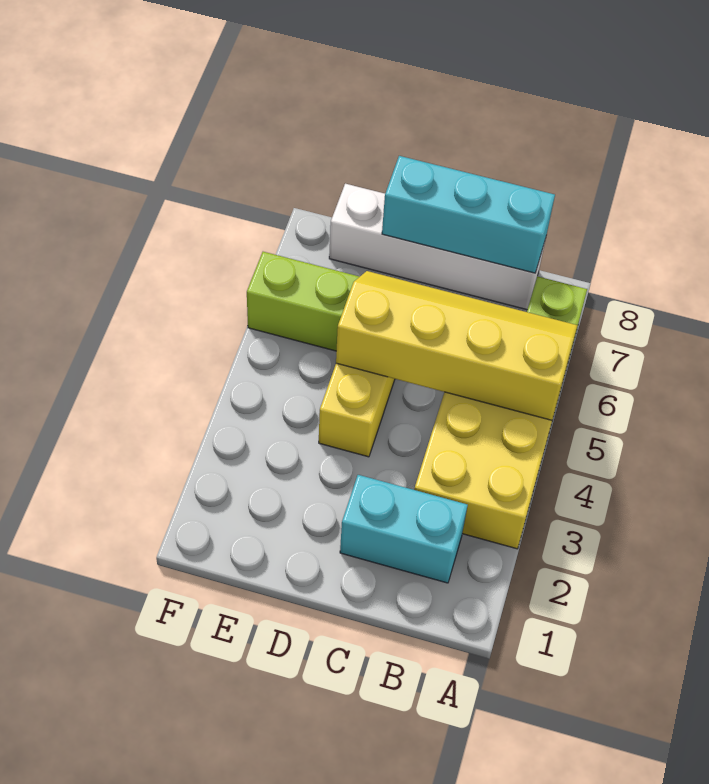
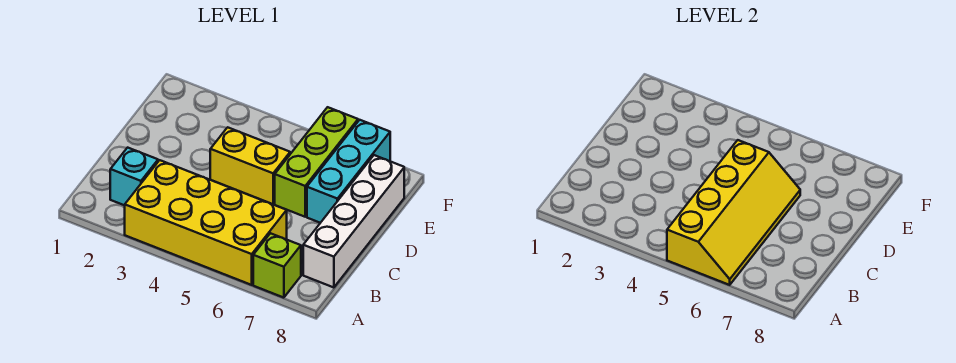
cyan 1x2 brick [340,475,468,583] -> cyan 1x1 brick [110,148,158,205]
cyan 1x3 brick [382,156,555,273] -> cyan 1x3 brick moved to [307,120,390,223]

